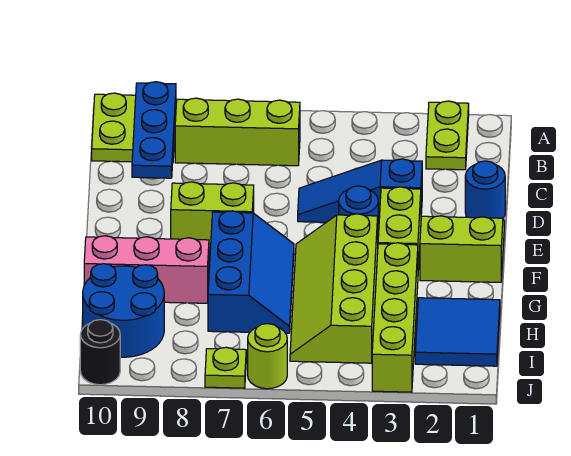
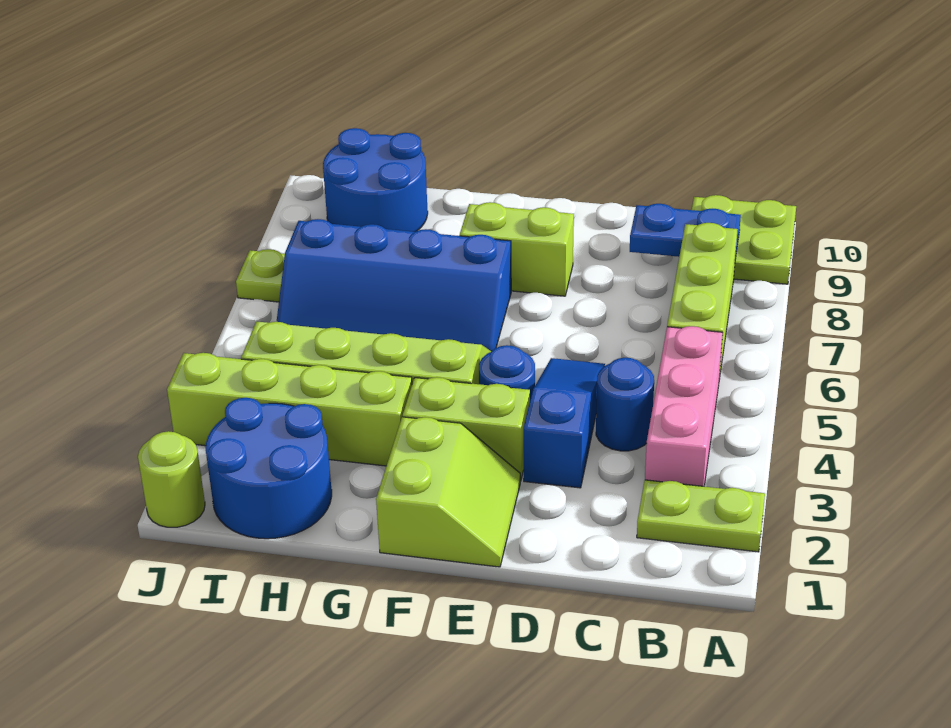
blue 1x3 plate [132,82,176,178] -> blue 1x2 plate [630,204,741,259]
blue 1x1 round brick [465,161,505,218] -> blue 1x1 round brick moved to [596,358,654,451]
lime 1x2 brick [171,182,254,248] -> lime 1x2 brick turned to [460,202,574,296]
blue 2x3 slope [208,211,294,333] -> blue 2x4 slope [277,219,511,351]
pink 1x3 brick [84,236,209,303] -> pink 1x3 brick moved to [645,326,723,486]
blue 2x2 tile [415,298,500,366] -> blue 2x2 round brick [206,398,332,539]
lime 1x1 round brick [248,324,287,389] -> lime 1x1 round brick moved to [138,431,205,527]
black 1x1 round brick [80,320,120,385] -> none

